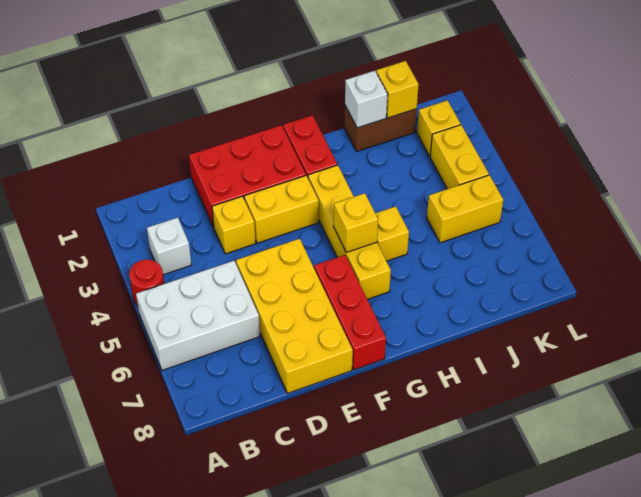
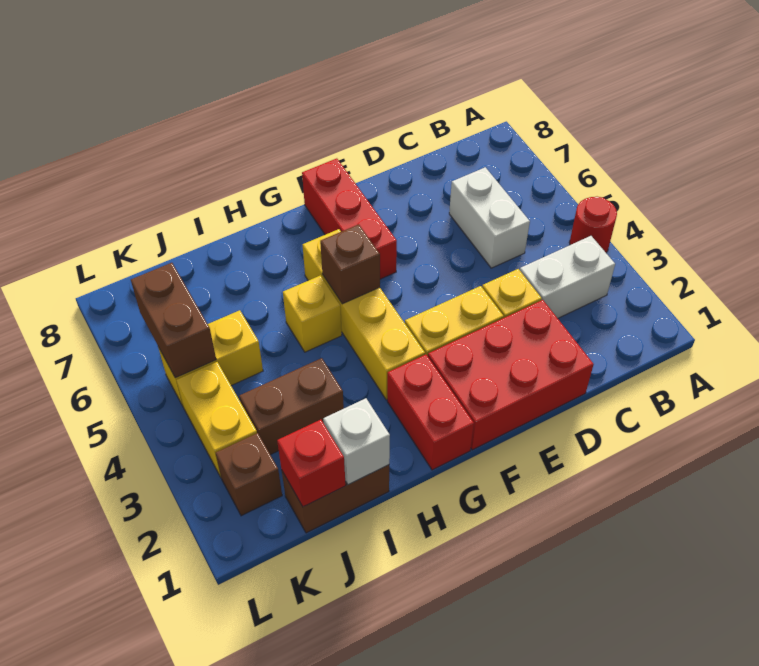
white 2x3 brick [136,261,260,370] -> white 1x2 brick [449,167,530,268]
white 1x1 brick [147,218,191,275] -> white 1x2 brick [520,236,615,318]
yellow 2x4 brick [236,239,353,393] -> none
yellow 1x1 brick [334,193,378,252] -> brown 1x1 brick [320,224,380,304]
none -> brown 1x2 brick [239,358,344,455]
yellow 1x1 brick [376,61,419,118] -> red 1x1 brick [277,420,346,507]
yellow 1x1 brick [417,100,461,156] -> brown 1x1 brick [216,433,282,516]
none -> brown 1x2 brick [131,263,216,378]

